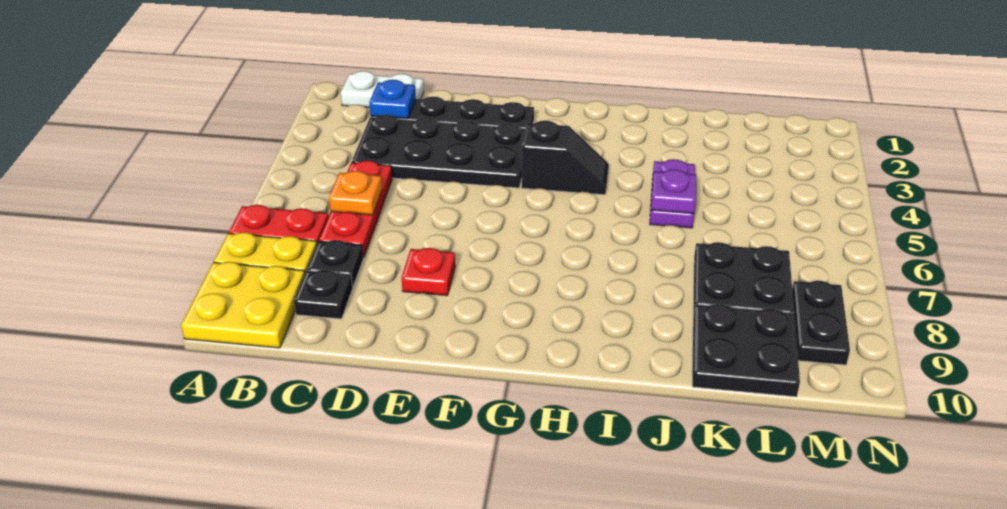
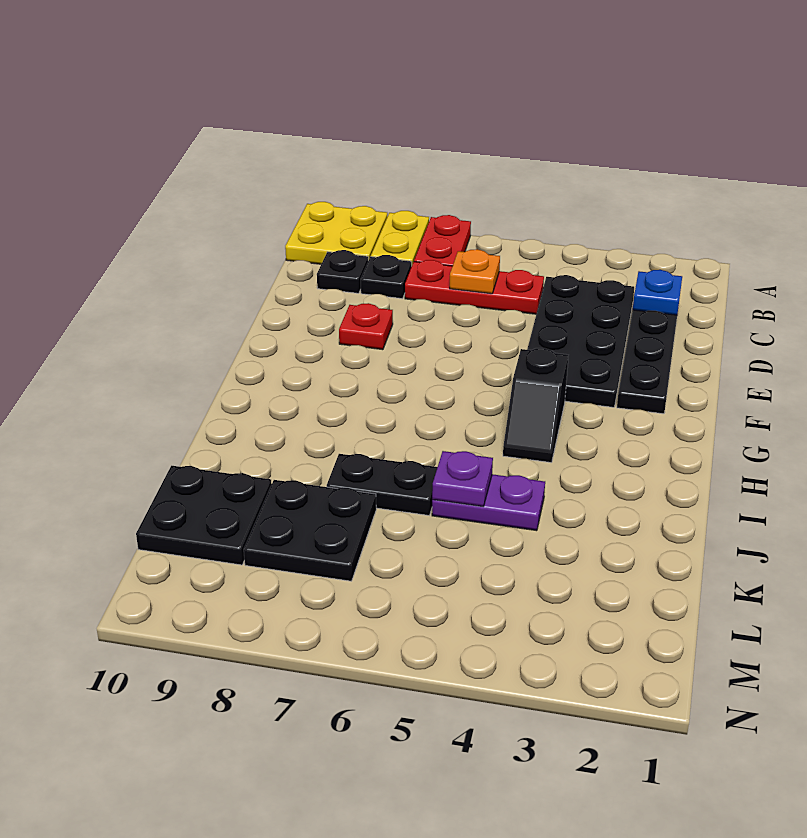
white 1x2 plate [341,71,424,107] -> none
black 1x2 plate [792,281,850,365] -> black 1x2 plate moved to [327,454,437,515]

